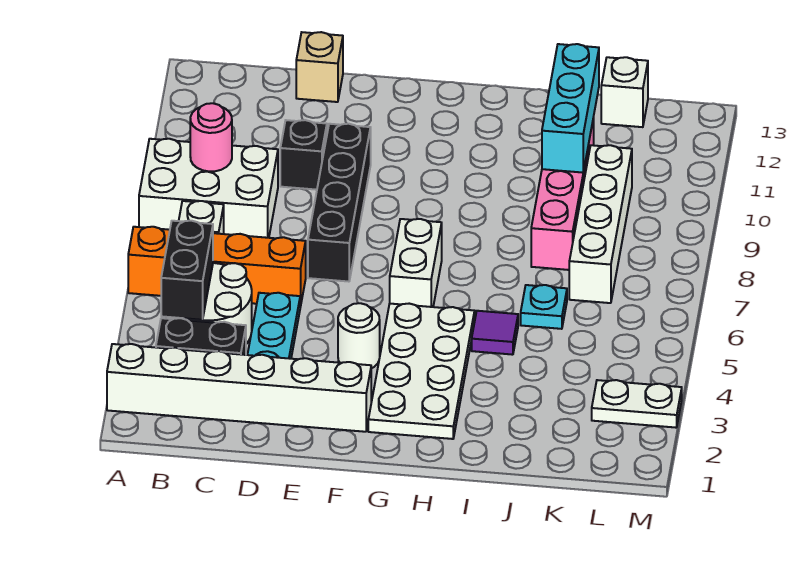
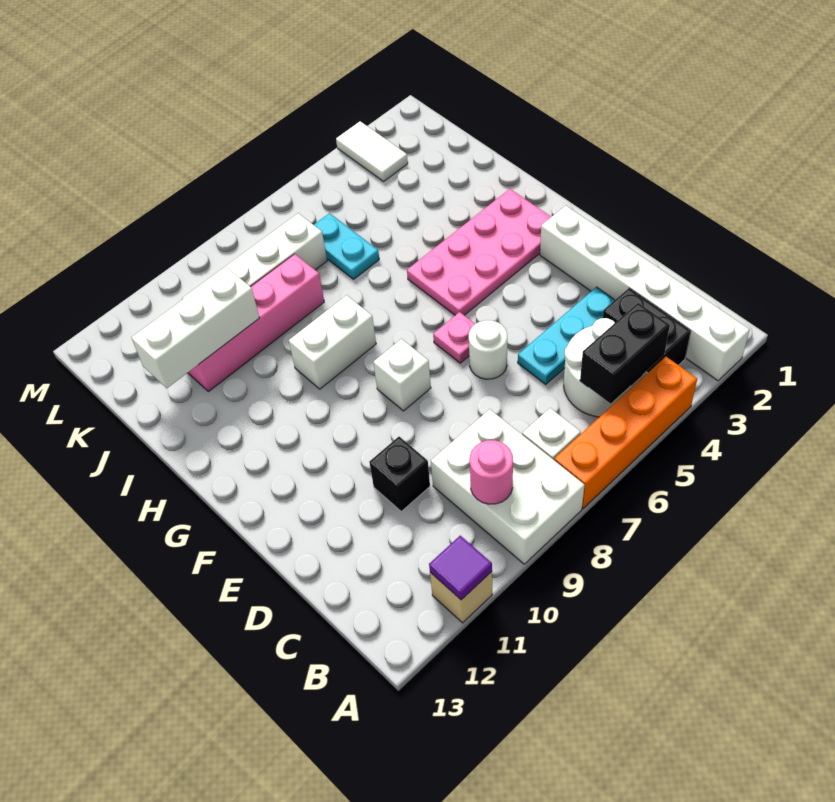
orange 1x4 brick [128,227,306,307] -> orange 1x4 brick turned to [554,357,697,508]
tan 1x1 brick [296,32,343,102] -> tan 1x1 brick moved to [430,572,492,623]
black 1x4 brick [308,124,371,282] -> none
white 1x1 round brick [338,303,380,368] -> white 1x1 round brick moved to [469,320,507,379]
none -> pink 1x1 plate [433,312,475,363]
white 2x4 plate [368,304,475,439] -> pink 2x4 plate [407,189,551,315]
white 1x2 brick [390,219,442,307] -> white 1x2 brick moved to [289,295,376,389]
purple 1x1 tile [472,311,518,355] -> purple 1x1 tile moved to [429,536,492,600]
cyan 1x1 plate [521,285,567,329] -> cyan 1x2 plate [314,213,379,279]
cyan 1x3 brick [542,44,599,173] -> white 1x3 brick [131,268,259,388]
white 1x1 brick [601,57,648,127] -> white 1x1 brick moved to [373,339,431,411]
white 1x2 plate [592,380,682,428] -> white 1x2 tile [336,121,408,181]

